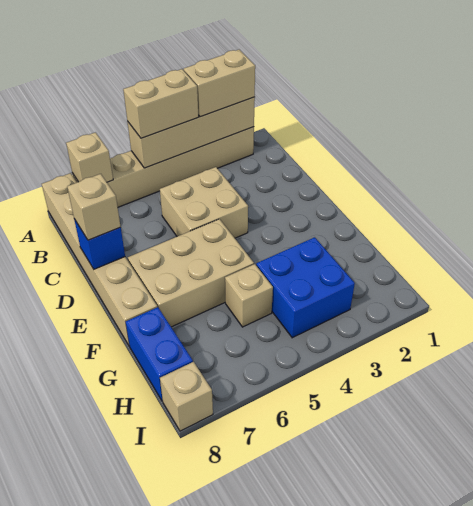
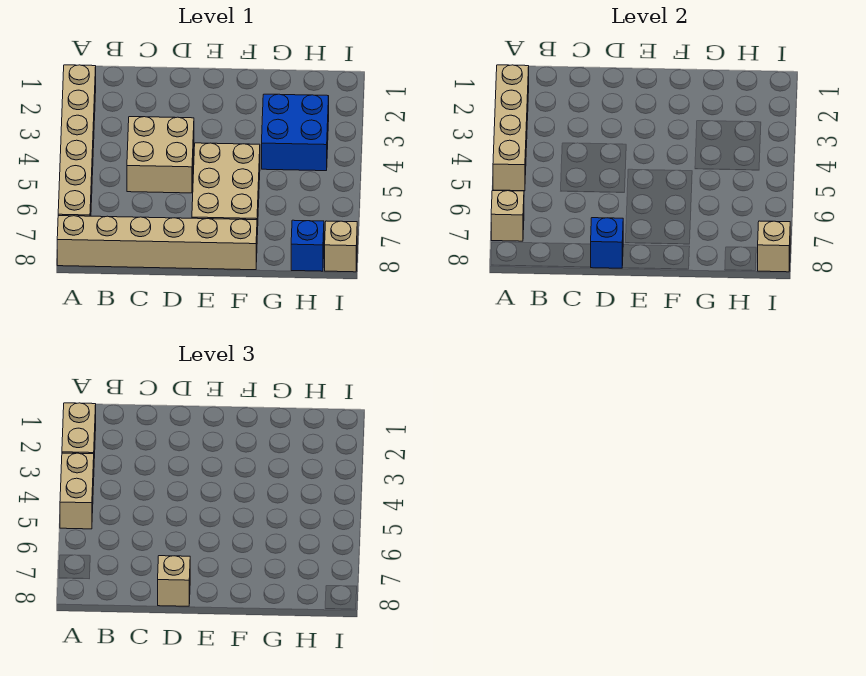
tan 1x1 brick [225,264,273,327] -> tan 1x1 brick moved to [758,221,790,272]
blue 1x2 brick [126,307,193,401] -> blue 1x1 brick [291,220,324,271]

